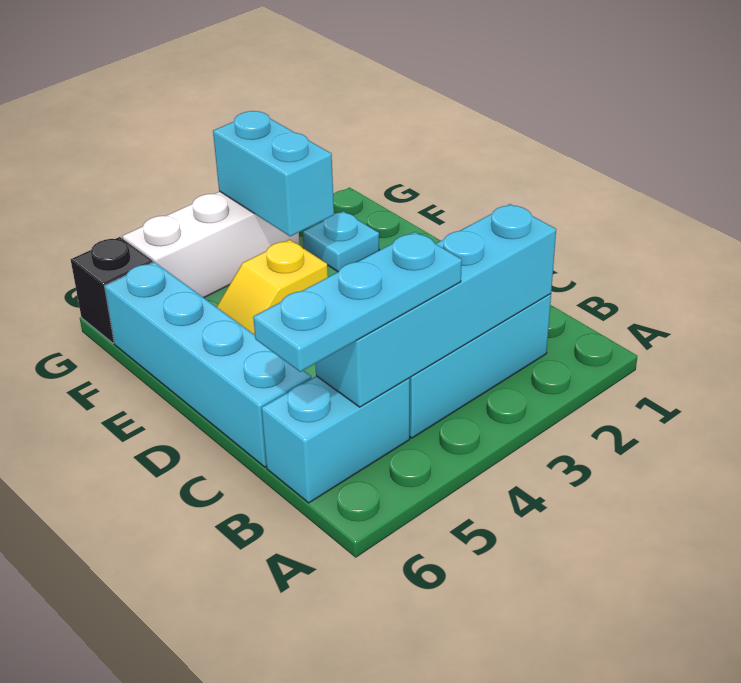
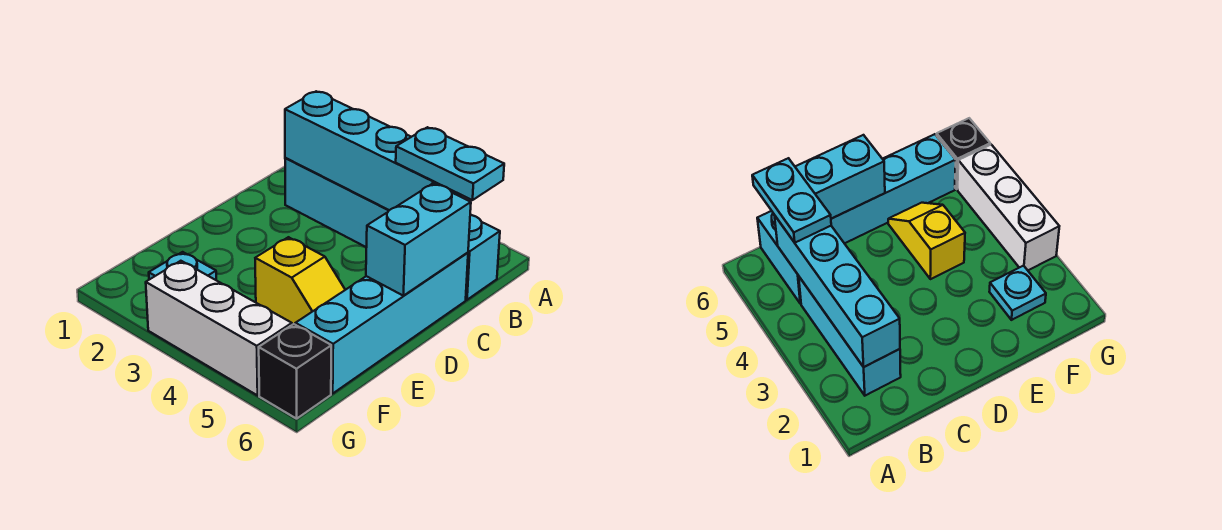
cyan 1x3 plate [253,232,462,372] -> cyan 1x2 plate [396,127,504,200]
cyan 1x2 brick [213,111,334,236] -> cyan 1x2 brick moved to [366,184,471,296]

